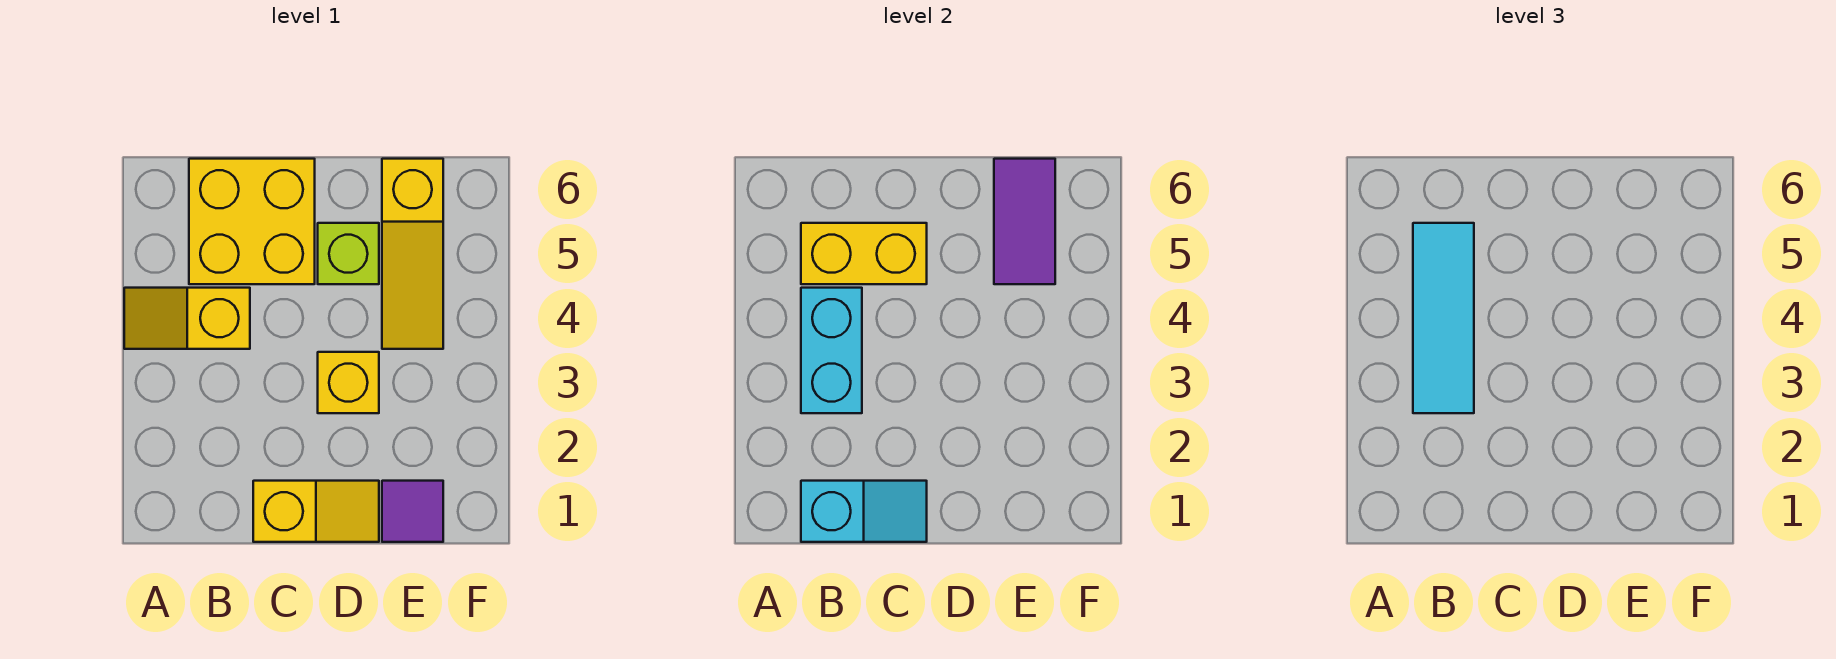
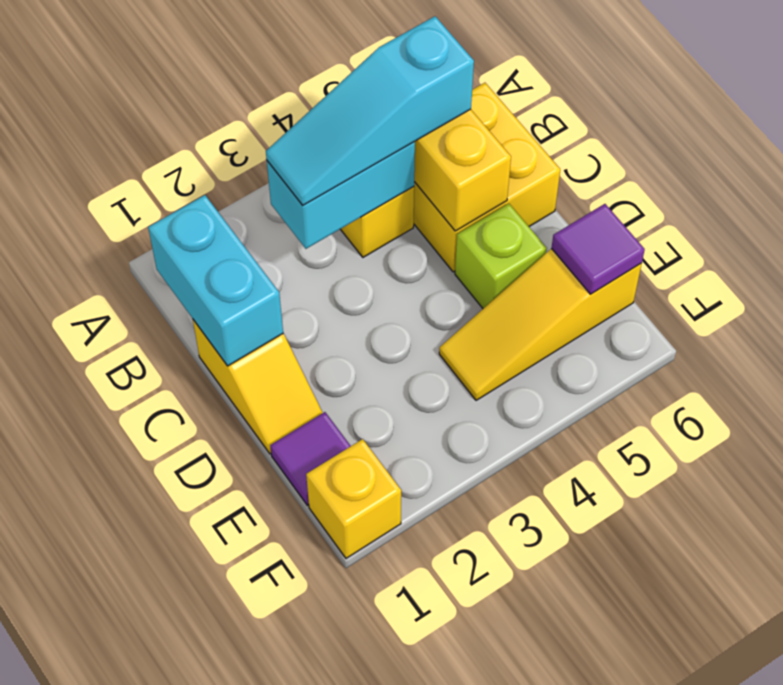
cyan 1x2 slope [801,481,927,542] -> cyan 1x2 brick [148,195,283,366]
cyan 1x3 tile [1413,223,1474,413] -> cyan 1x3 slope [266,16,474,205]
yellow 1x1 brick [318,352,379,413] -> yellow 1x1 brick moved to [306,439,401,558]
purple 1x2 tile [994,159,1055,284] -> purple 1x1 tile [551,204,645,294]

